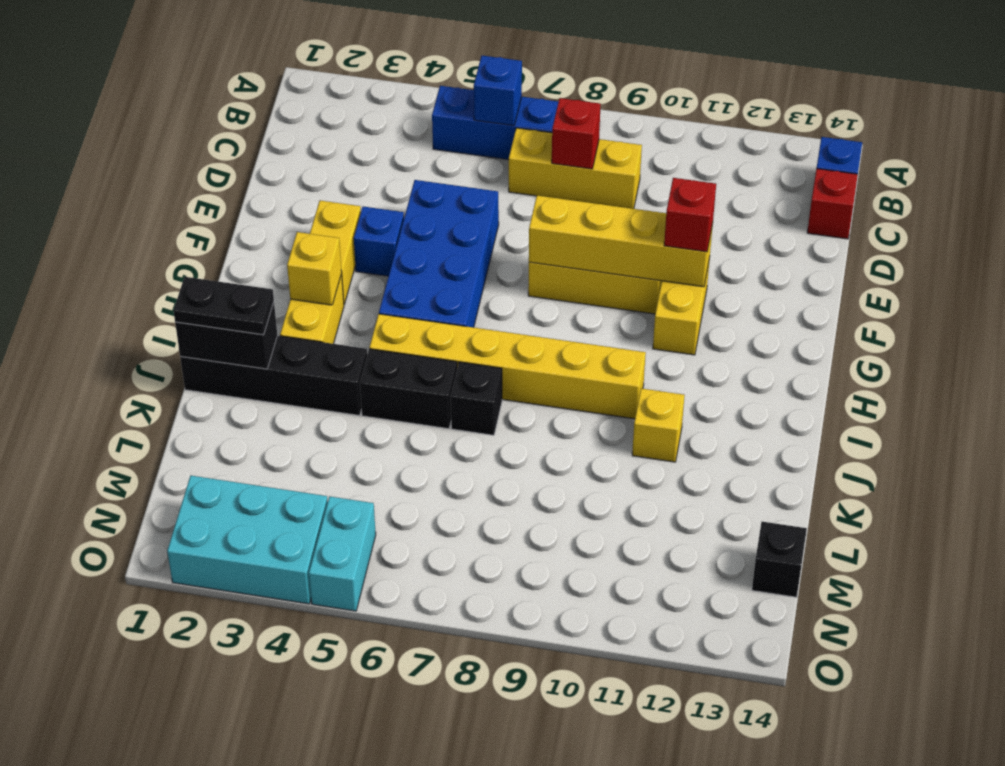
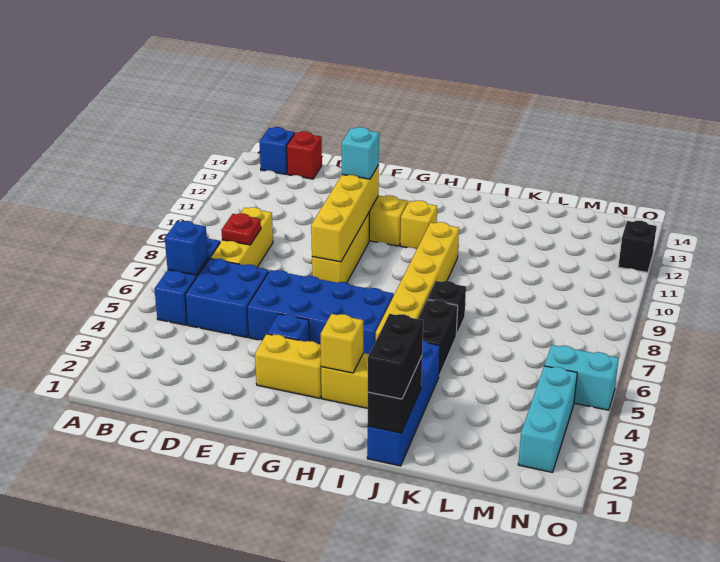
none -> blue 2x2 brick [185,259,269,337]
red 1x1 brick [552,98,601,169] -> red 1x1 plate [221,213,261,245]
red 1x1 brick [664,178,716,252] -> cyan 1x1 brick [342,127,379,179]
black 1x4 brick [180,336,367,416] -> blue 1x4 brick [367,341,440,466]
black 1x2 plate [174,277,274,335] -> black 1x2 brick [368,314,423,399]
yellow 1x1 brick [632,388,685,462] -> yellow 1x1 brick moved to [400,201,437,249]
black 1x1 brick [752,522,807,597] -> black 1x1 brick moved to [618,221,657,272]
cyan 2x3 brick [167,475,328,604] -> cyan 1x3 brick [518,366,577,472]

